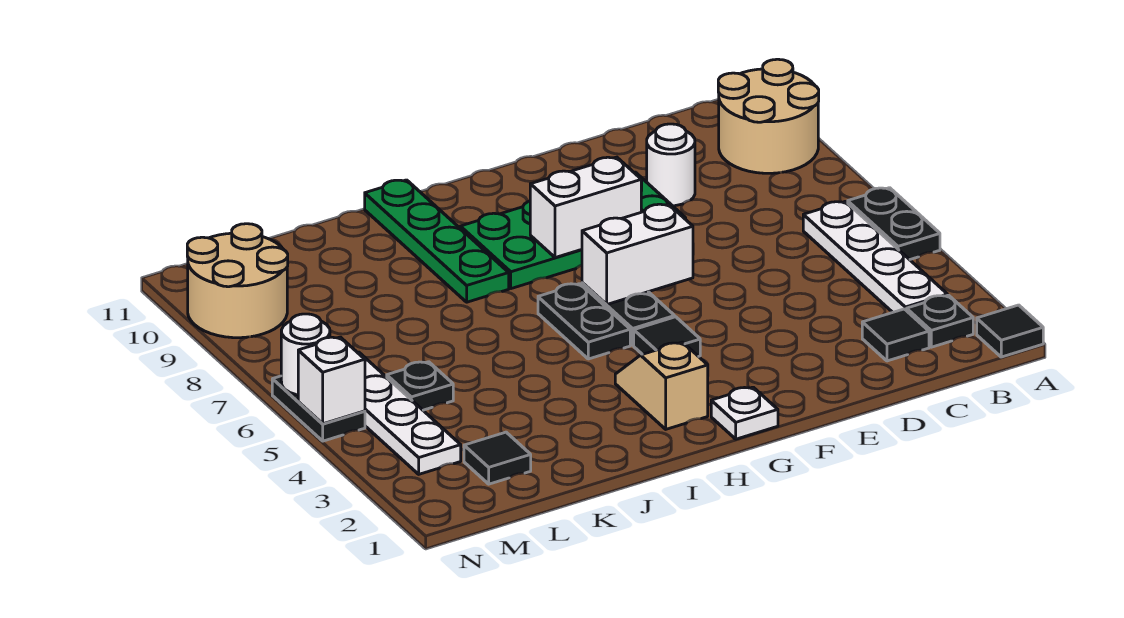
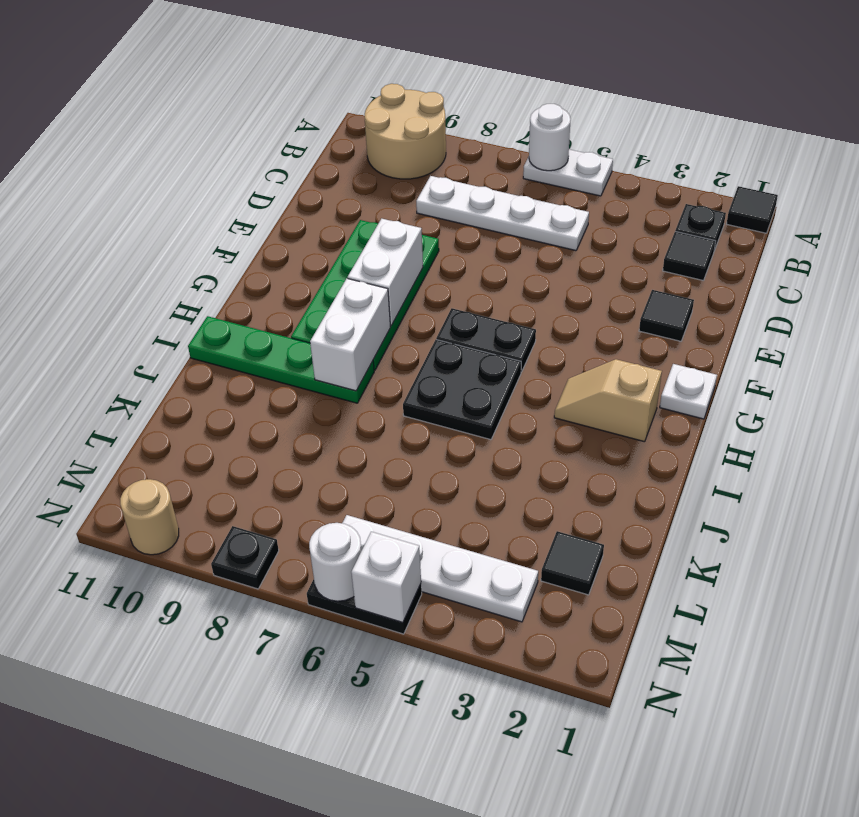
black 1x2 plate [848,188,940,260] -> white 1x2 plate [523,149,613,196]
white 1x4 plate [803,201,947,312] -> white 1x4 plate moved to [416,176,589,251]
white 1x1 round brick [647,124,695,206] -> white 1x1 round brick moved to [529,104,571,171]
white 1x2 brick [582,204,693,304] -> white 1x2 brick moved to [310,278,391,391]
black 1x1 tile [634,317,700,357] -> black 1x1 tile moved to [639,290,694,341]
black 1x2 plate [538,284,630,359] -> black 2x2 plate [403,340,521,440]
black 1x1 plate [387,362,453,410] -> black 1x1 plate moved to [211,526,279,589]
tan 2x2 round brick [187,224,288,338] -> tan 1x1 round brick [120,479,179,555]

